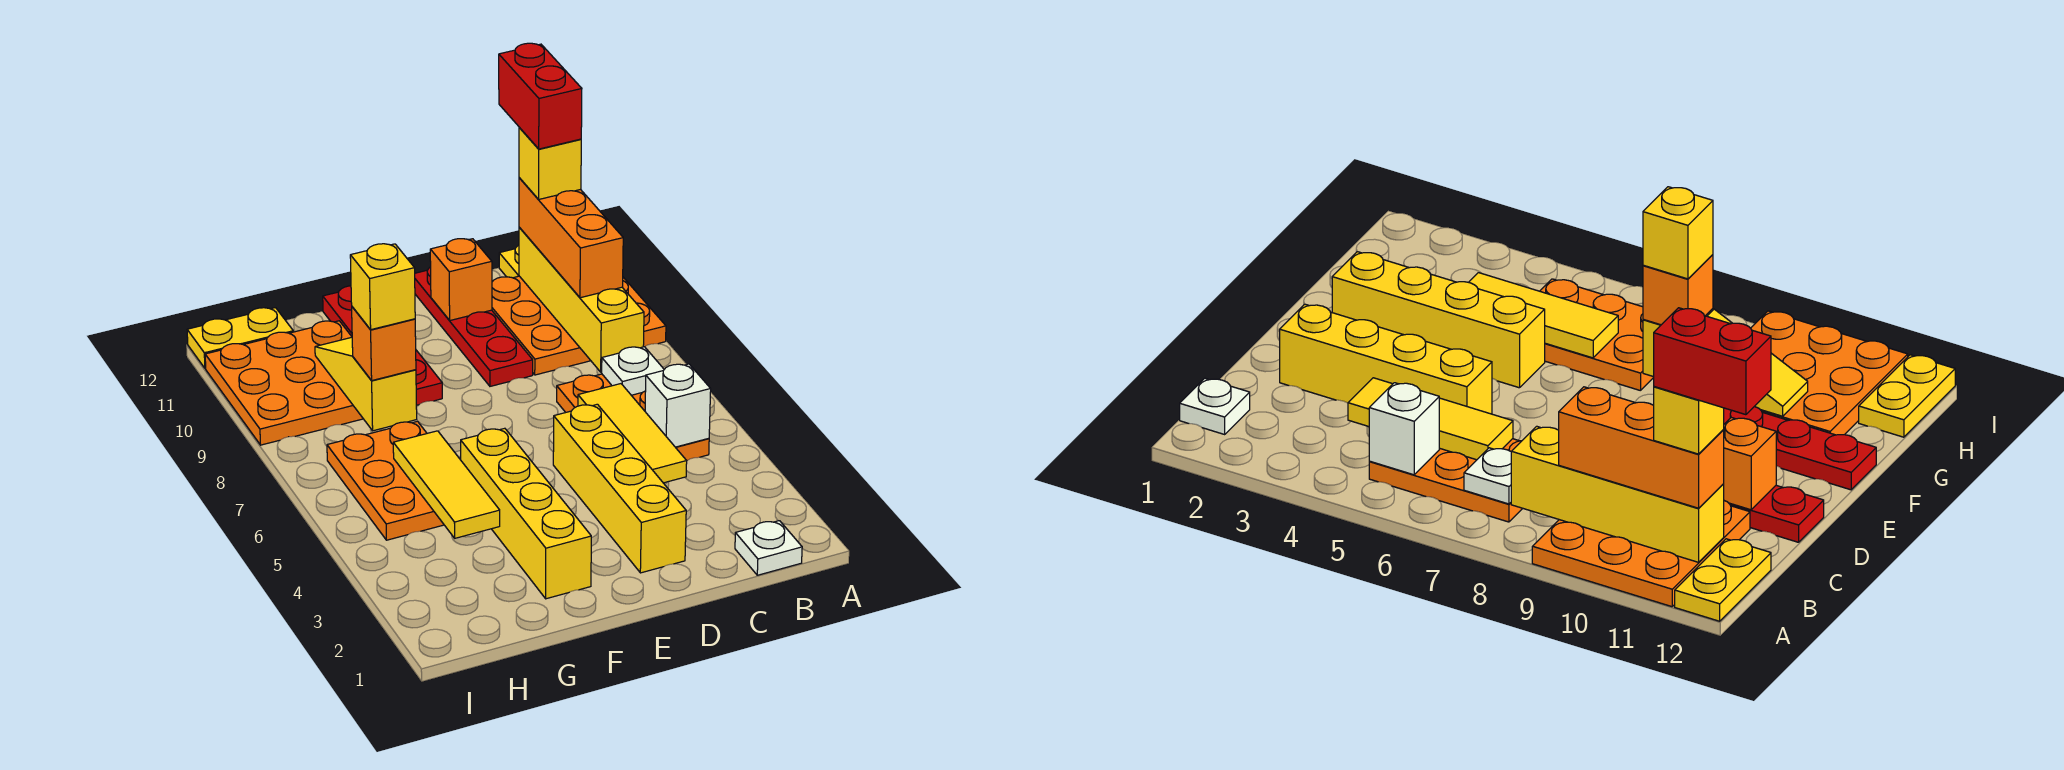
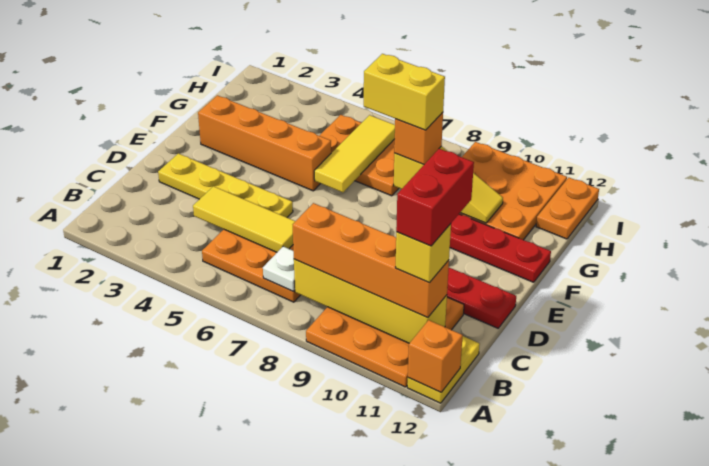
white 1x1 plate [735,521,802,575] -> none
white 1x1 brick [645,364,711,447] -> none
orange 1x3 brick [519,178,623,298] -> orange 1x4 brick [293,203,449,317]
red 1x2 brick [499,43,582,149] -> red 1x2 brick turned to [396,149,474,246]
yellow 1x4 brick [553,404,686,573] -> yellow 1x4 plate [158,153,293,217]
orange 1x1 brick [430,239,492,320] -> orange 1x1 brick moved to [408,320,463,392]
yellow 1x4 brick [461,428,591,599] -> orange 1x4 brick [198,95,331,191]
yellow 1x3 tile [393,431,500,538] -> yellow 1x3 tile turned to [314,115,395,192]
yellow 1x1 brick [350,244,415,330] -> yellow 1x2 brick [364,54,445,130]
yellow 1x2 plate [187,308,293,369] -> orange 1x2 plate [536,178,599,239]

